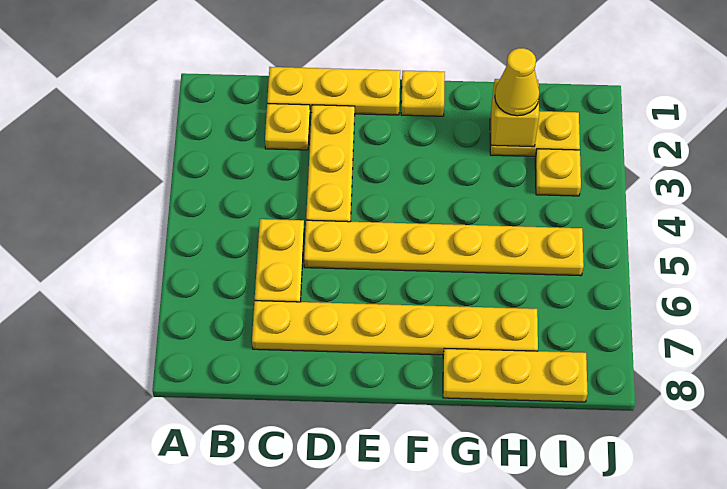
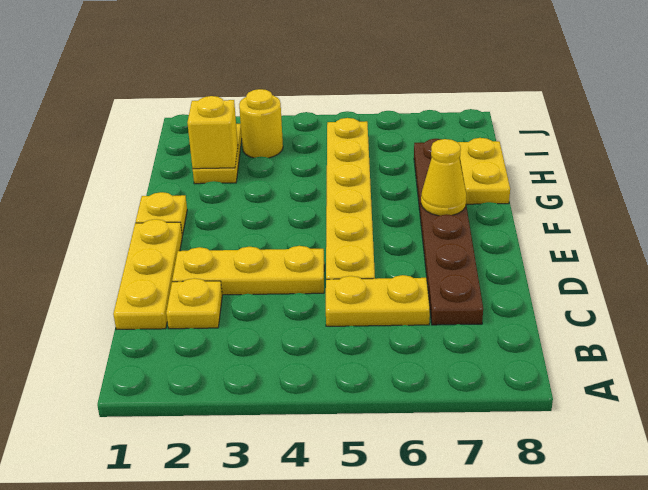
yellow 1x6 plate [252,301,538,355] -> brown 1x6 plate [414,139,483,325]
yellow 1x3 plate [443,348,588,402] -> yellow 1x2 plate [458,138,510,204]
yellow 1x1 cone [495,48,540,116] -> yellow 1x1 cone moved to [421,139,466,216]
yellow 1x1 plate [535,149,581,196] -> yellow 1x1 round brick [239,89,283,158]

